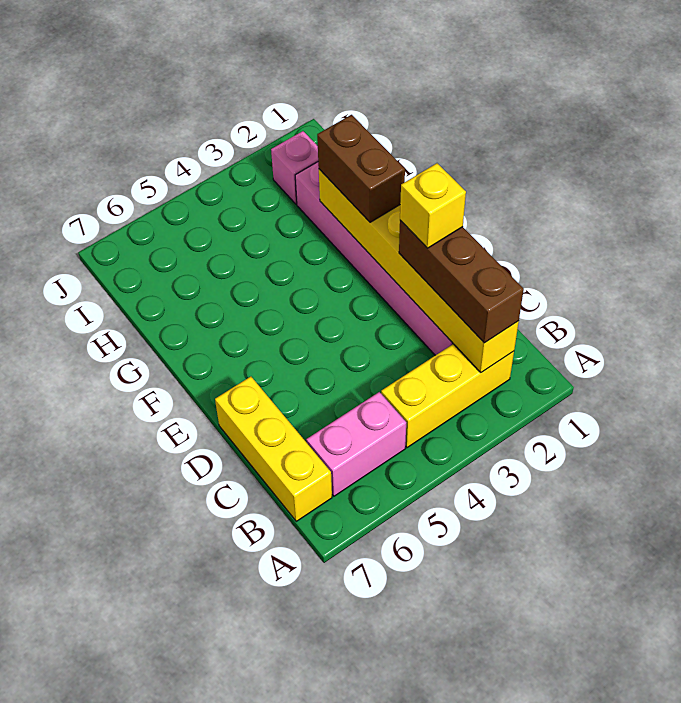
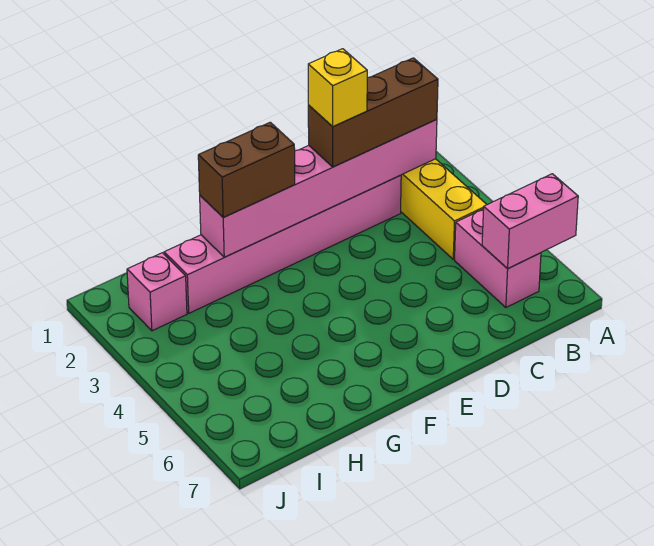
none -> pink 1x2 brick [482,174,578,269]
yellow 1x6 brick [319,169,519,373] -> pink 1x6 brick [200,119,437,257]
yellow 1x3 brick [215,377,332,521] -> none

